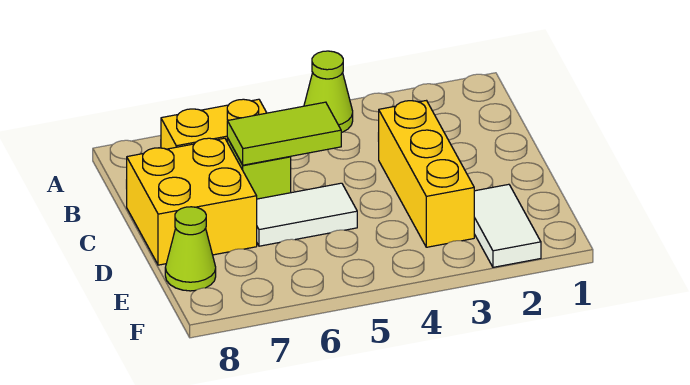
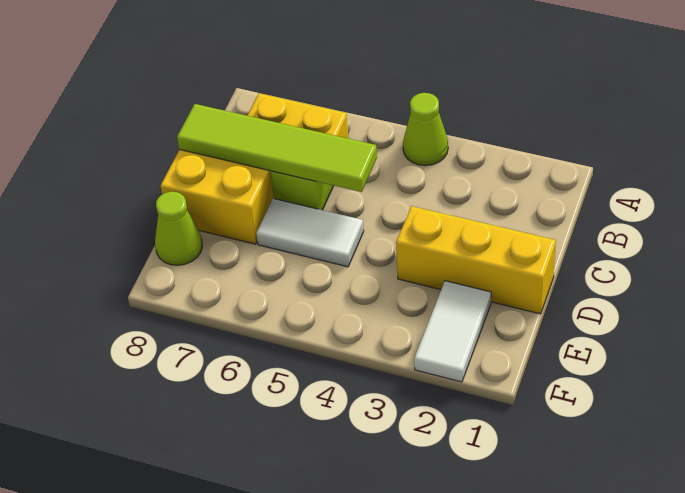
yellow 1x3 brick [378,101,474,247] -> yellow 1x3 brick turned to [396,206,556,314]
lime 1x2 tile [227,102,341,165] -> lime 1x4 tile [177,104,377,192]

